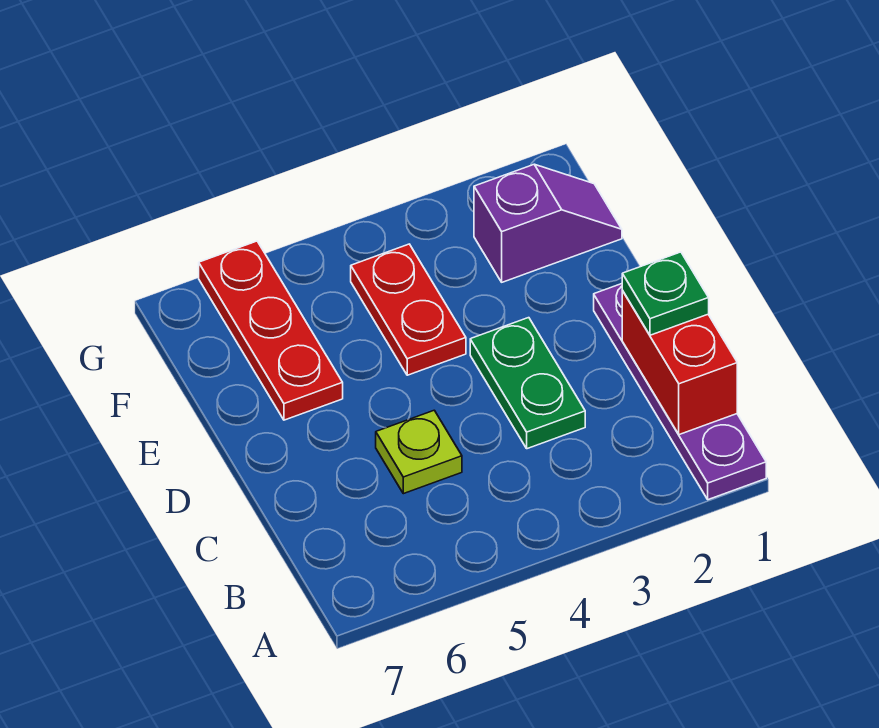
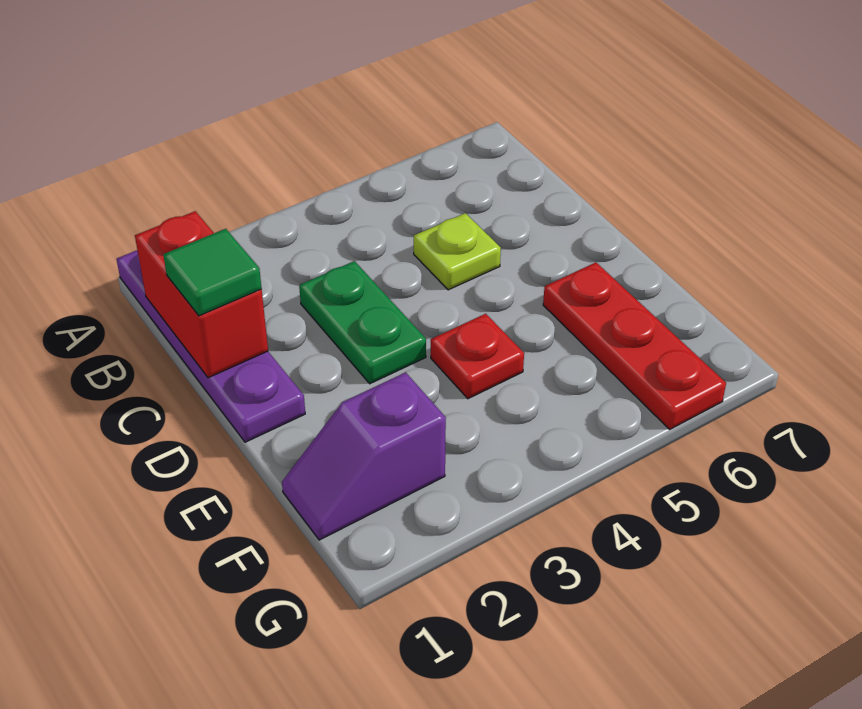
green 1x1 plate [622,252,709,335] -> green 1x1 tile [163,229,262,316]
red 1x2 plate [351,244,466,375] -> red 1x1 plate [431,314,524,399]

